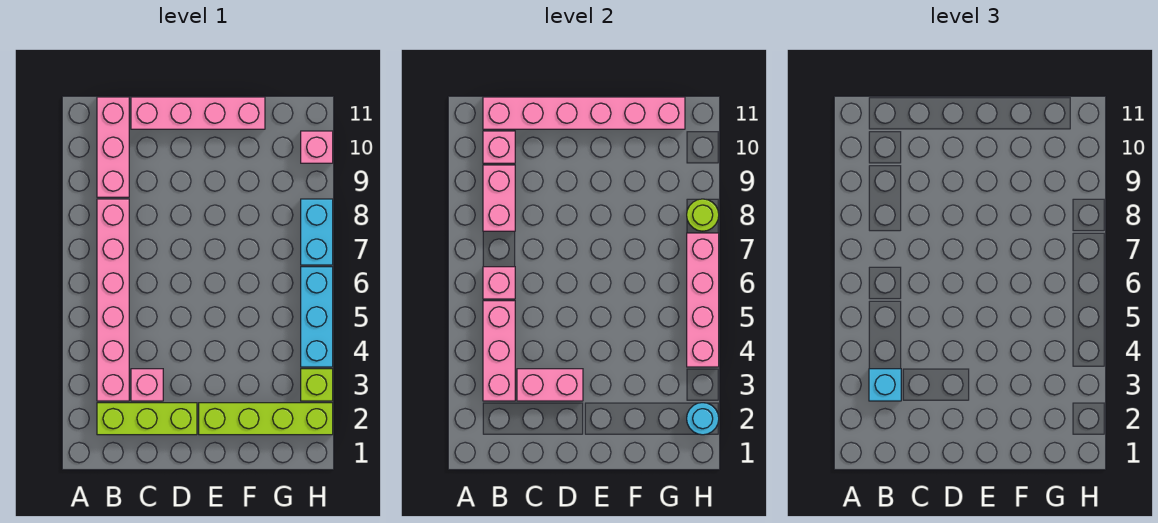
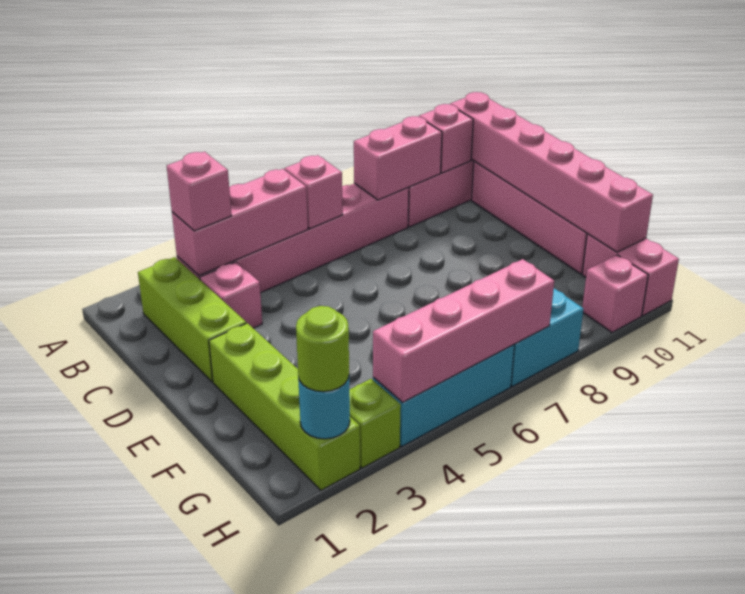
cyan 1x1 brick [869,369,901,401] -> pink 1x1 brick [167,152,232,231]
pink 1x2 brick [517,369,583,401] -> pink 1x2 brick moved to [582,234,679,316]
lime 1x1 round brick [687,199,719,231] -> lime 1x1 round brick moved to [296,306,349,392]

